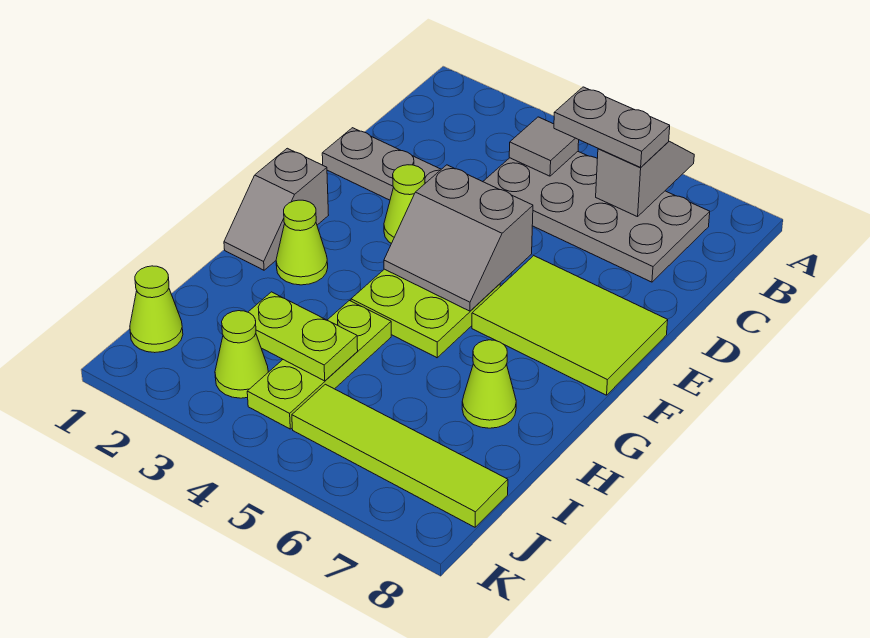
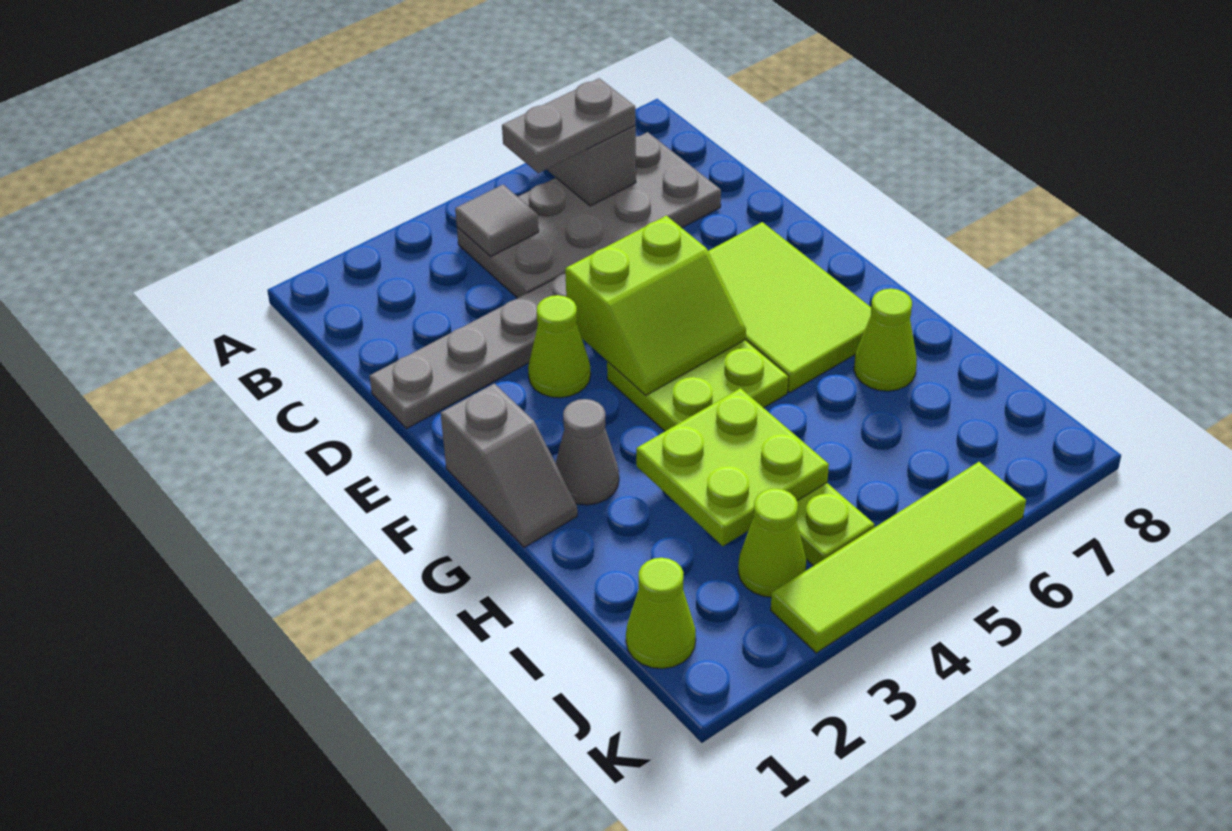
grey 2x2 slope [384,165,533,311] -> lime 2x2 slope [565,216,746,395]
lime 2x3 tile [472,256,668,395] -> lime 2x3 tile turned to [708,222,871,392]
lime 1x1 cone [276,200,328,285] -> grey 1x1 cone [556,399,619,505]
lime 1x2 plate [248,292,358,381] -> lime 2x2 plate [636,388,829,546]
lime 1x4 tile [292,384,508,527] -> lime 1x4 tile moved to [771,462,1026,653]

